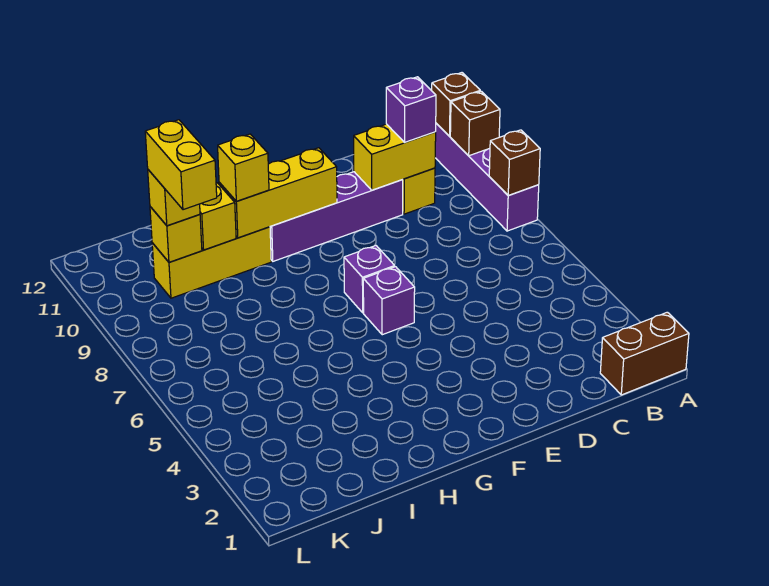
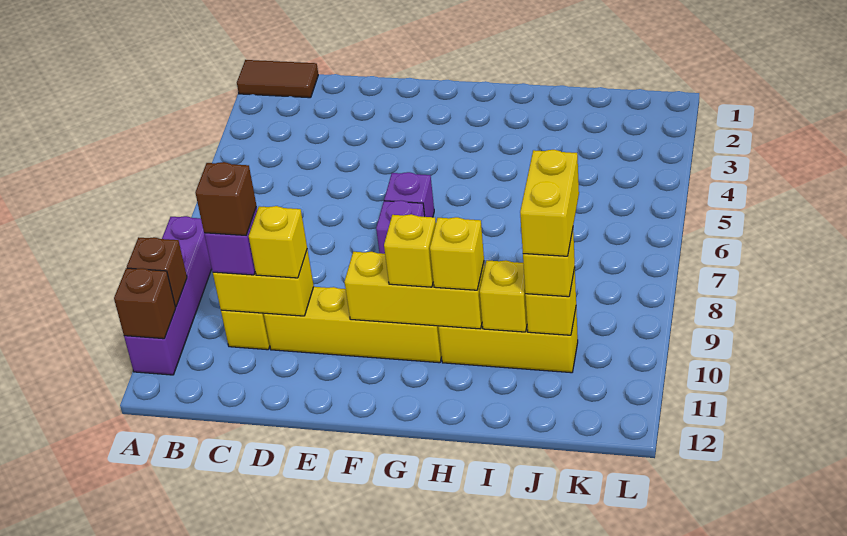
brown 1x2 brick [600,312,689,395] -> brown 1x2 tile [237,60,318,98]
brown 1x1 brick [489,130,540,195] -> brown 1x1 brick moved to [195,162,256,235]
purple 1x4 brick [270,172,403,261] -> yellow 1x4 brick [264,287,442,363]
none -> yellow 1x1 brick [249,206,307,278]
none -> yellow 1x1 brick [384,214,436,287]

